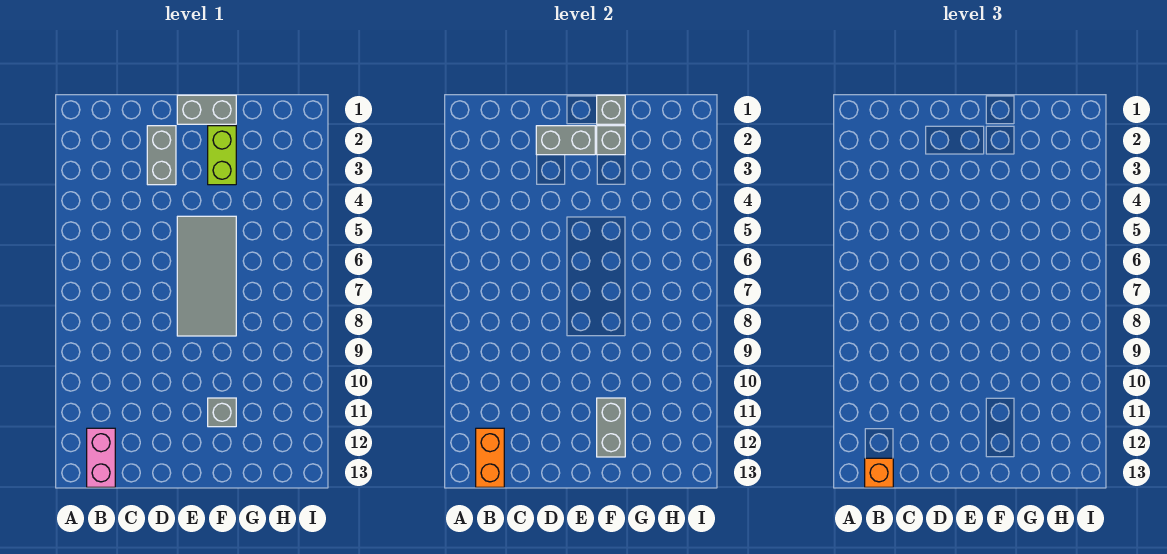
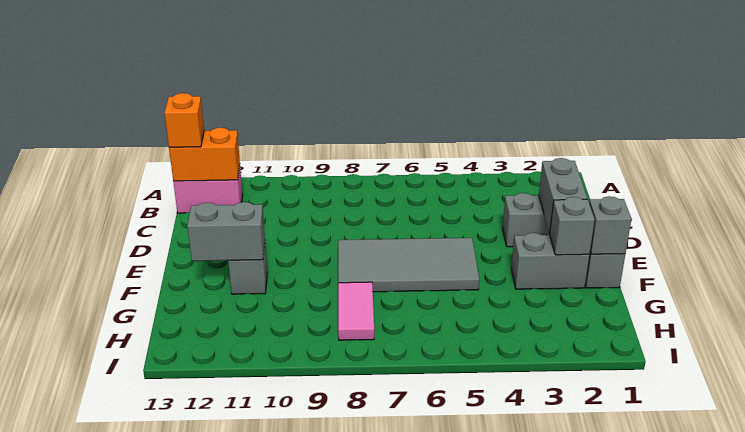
lime 1x2 brick [208,126,236,185] -> grey 1x2 brick [511,233,589,289]
none -> pink 1x2 tile [338,282,374,340]

